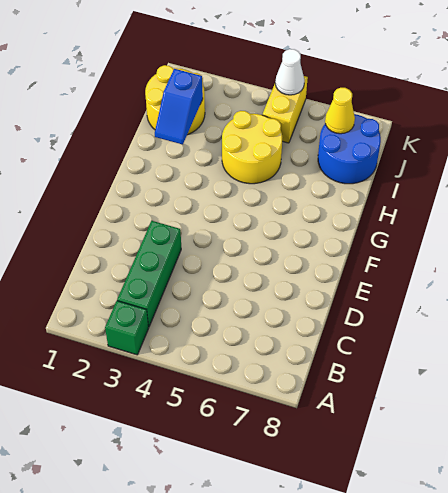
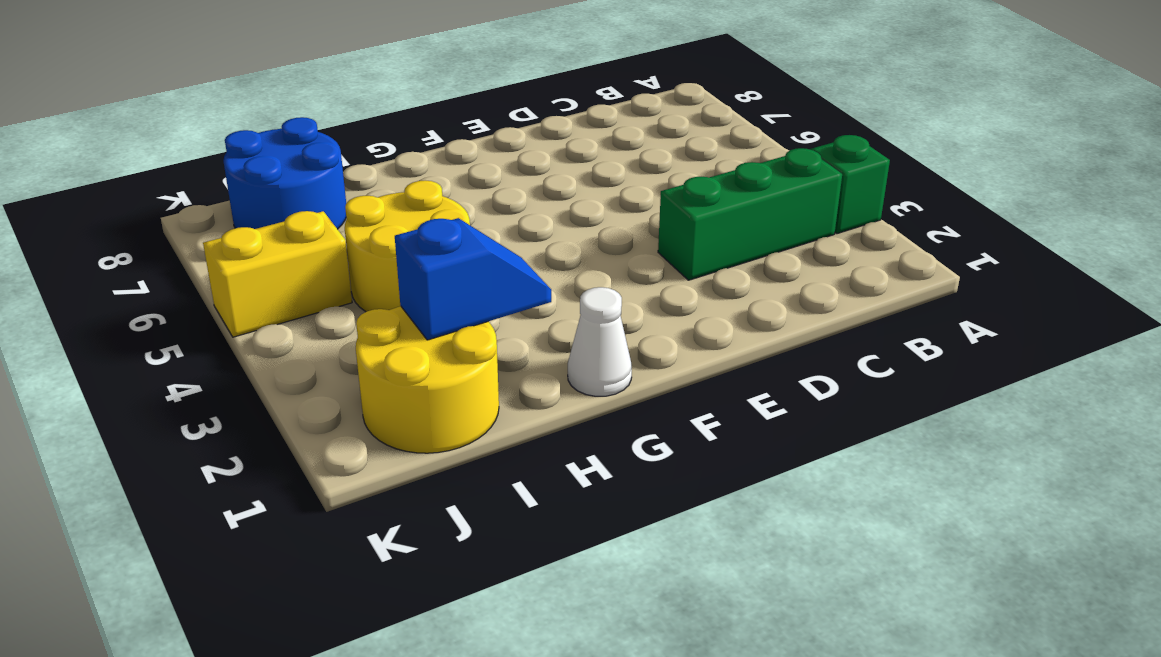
yellow 1x1 cone [325,88,355,134] -> none
white 1x1 cone [275,49,304,95] -> white 1x1 cone moved to [568,287,632,396]

